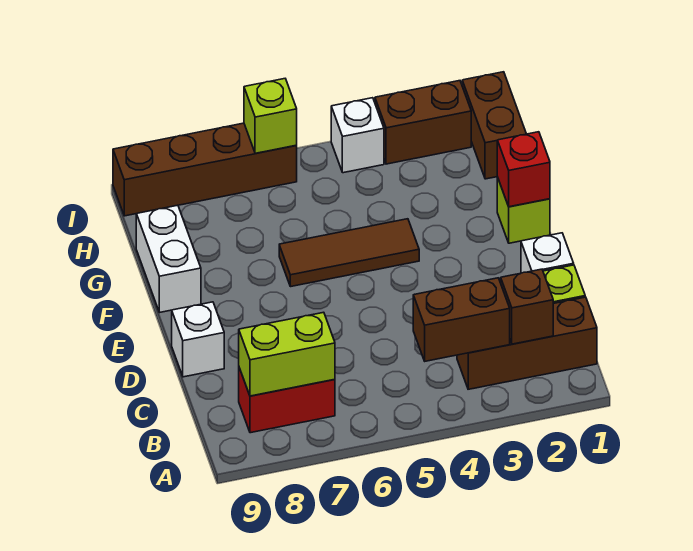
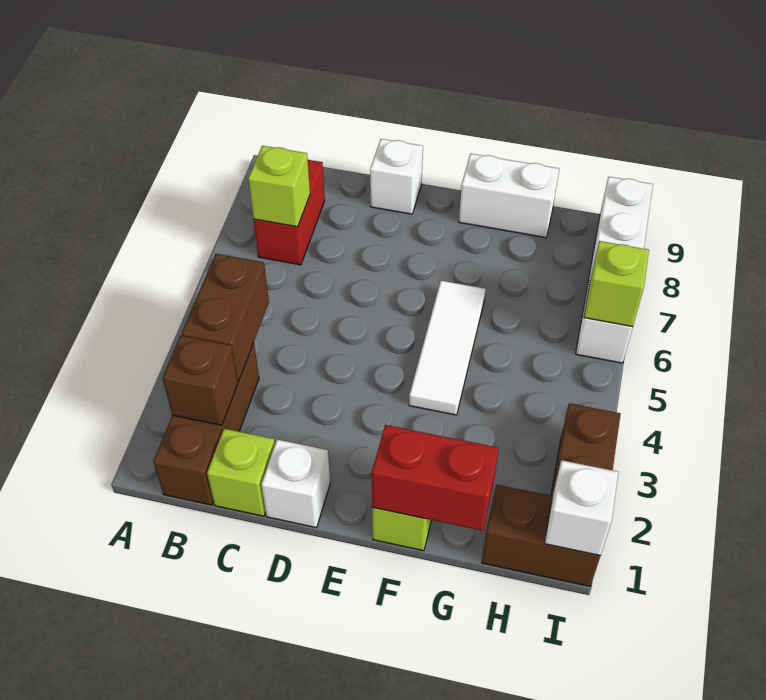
lime 1x2 brick [239,312,335,396] -> lime 1x1 brick [248,146,310,227]
red 1x1 brick [497,132,550,207] -> red 1x2 brick [372,425,499,531]
brown 1x3 tile [279,219,419,287] -> white 1x3 tile [409,281,486,415]
white 1x1 brick [331,98,384,173] -> white 1x1 brick moved to [545,460,618,556]
brown 1x4 brick [113,123,297,216] -> white 1x4 brick [576,177,653,363]

